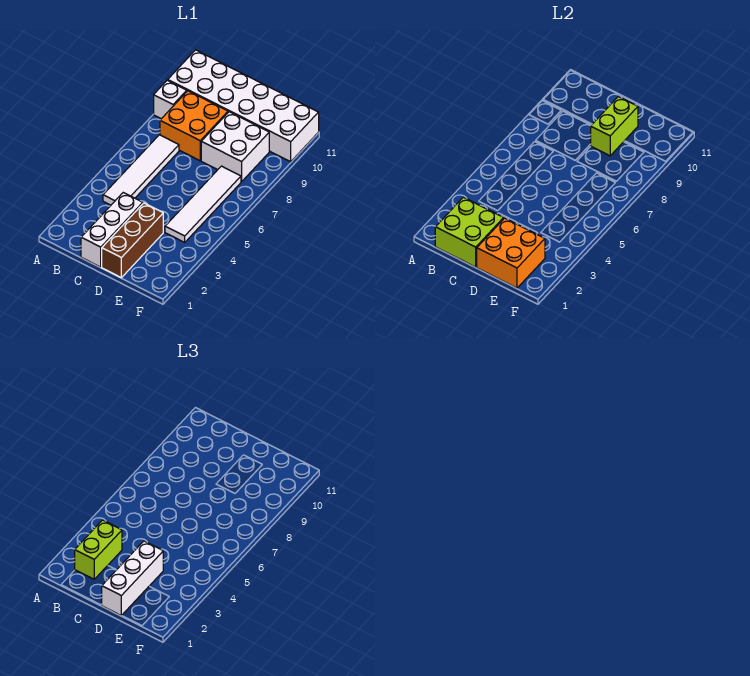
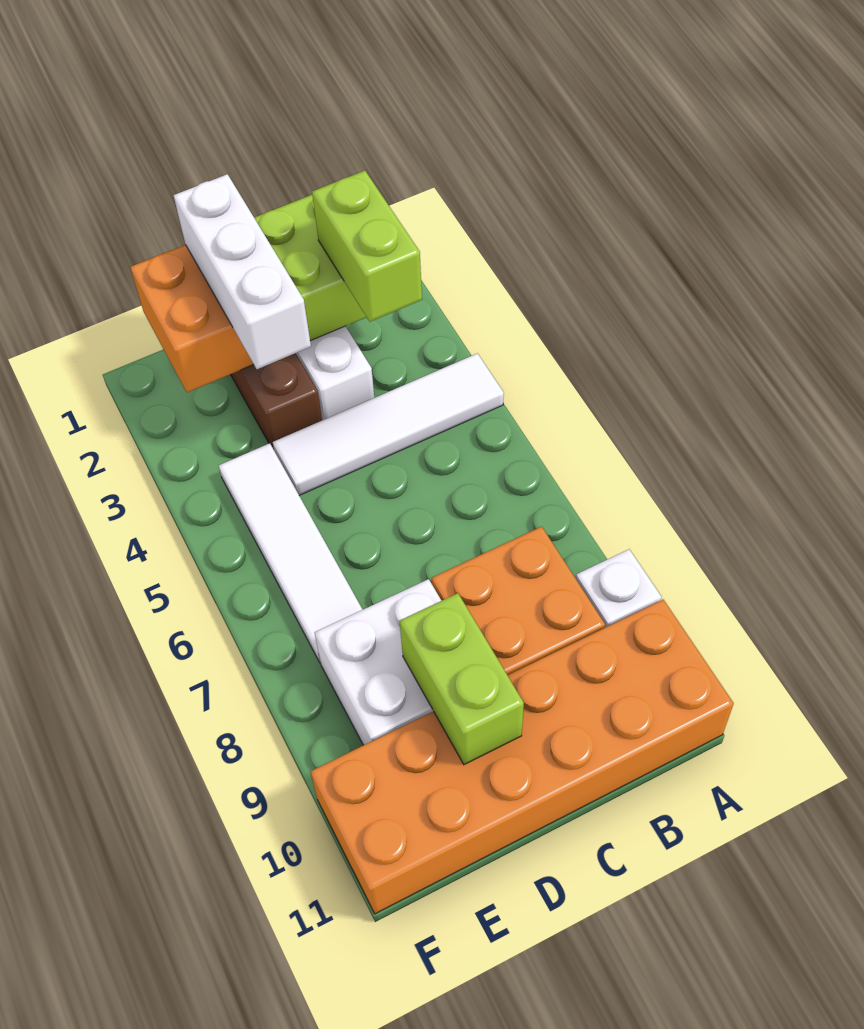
white 2x6 brick [168,50,319,162] -> orange 2x6 brick [310,600,734,914]
white 1x4 tile [103,135,179,205] -> white 1x4 tile turned to [273,353,504,495]

